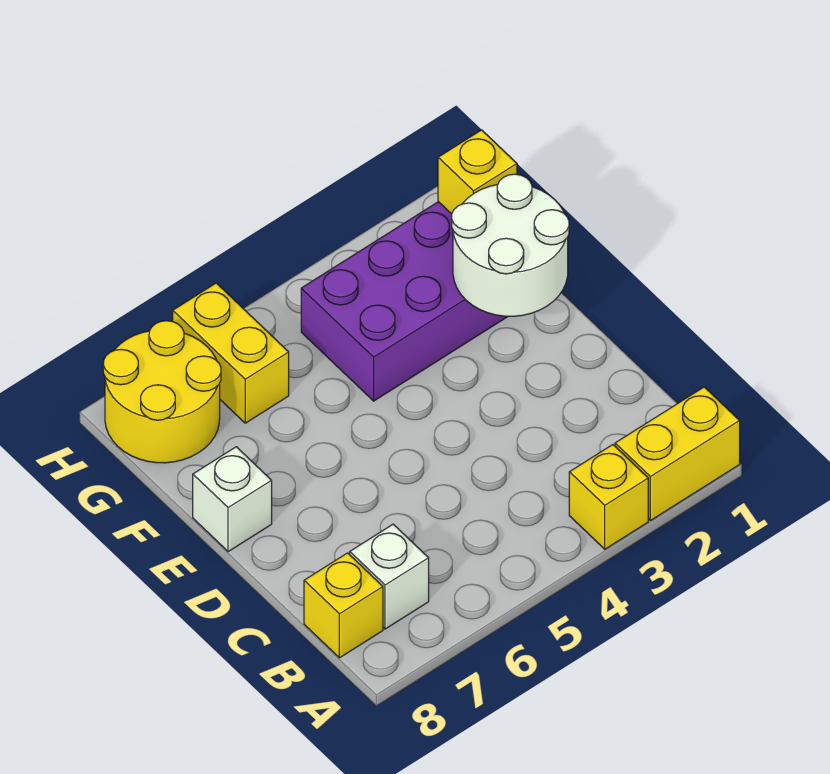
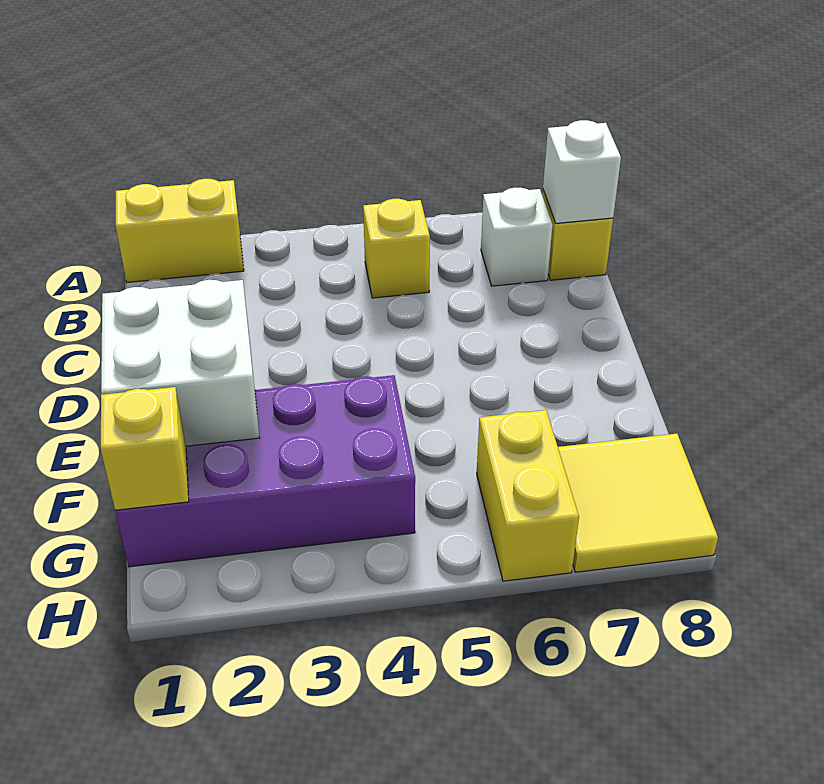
yellow 1x1 brick [569,445,648,549] -> yellow 1x1 brick moved to [363,199,430,298]
white 2x2 round brick [452,174,569,316] -> white 2x2 brick [101,280,260,446]
white 1x1 brick [193,447,272,552] -> white 1x1 brick moved to [543,120,621,223]
yellow 2x2 round brick [103,321,221,463] -> yellow 2x2 tile [558,434,718,572]

